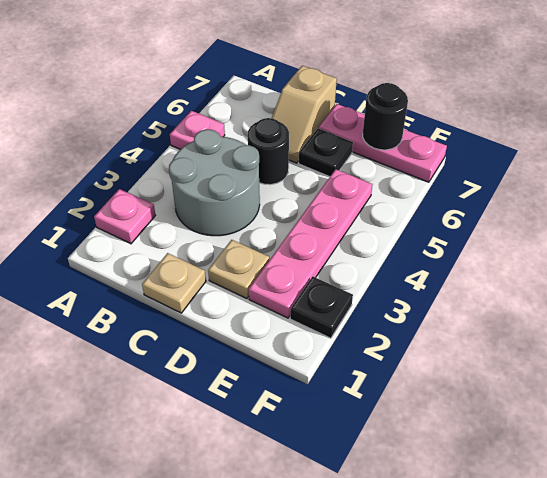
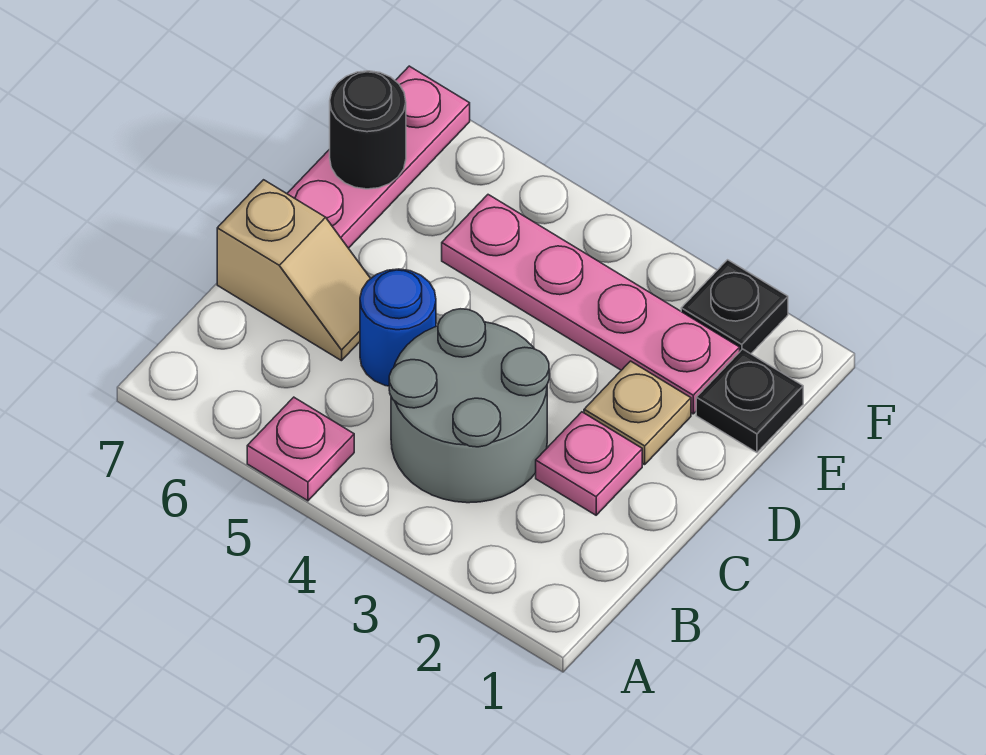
pink 1x1 plate [94,189,156,244] -> pink 1x1 plate moved to [536,412,642,515]
tan 1x1 plate [142,253,206,313] -> none
black 1x1 round brick [248,118,289,185] -> blue 1x1 round brick [360,269,436,386]
black 1x1 plate [299,128,353,177] -> black 1x1 plate moved to [696,349,803,453]

